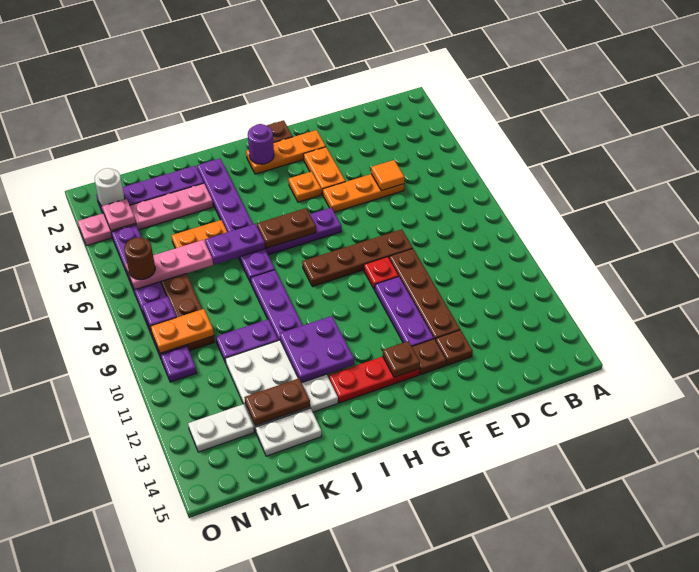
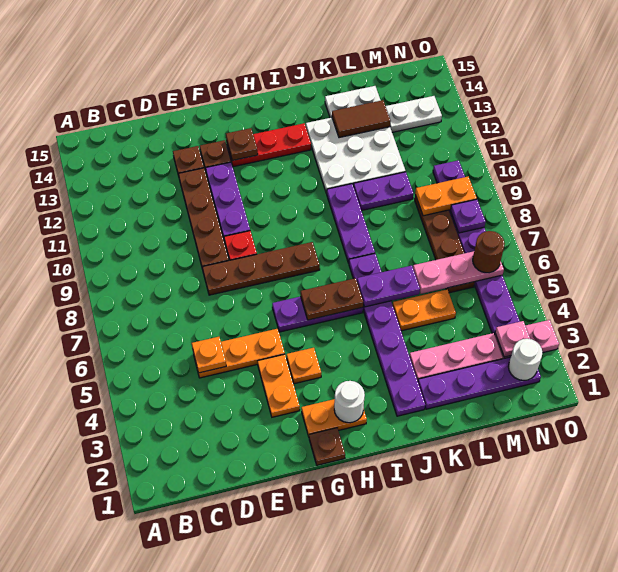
orange 1x1 tile [371,160,405,191] -> orange 1x1 plate [192,337,226,373]
orange 1x3 plate [246,130,326,174] -> orange 1x2 plate [301,399,367,436]
purple 1x1 round brick [248,124,274,164] -> white 1x1 round brick [334,381,365,423]
purple 2x2 plate [280,316,354,383] -> none
brown 1x2 plate [244,378,310,426] -> brown 1x2 tile [332,100,391,138]

